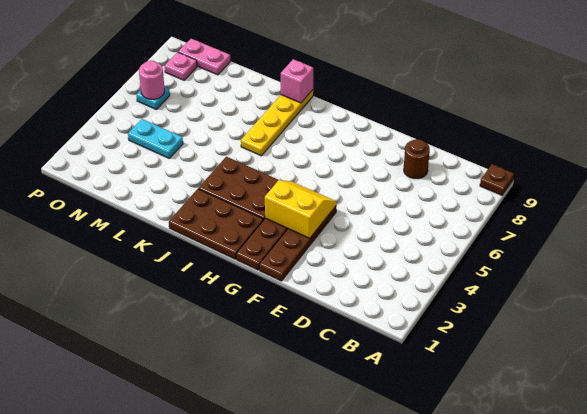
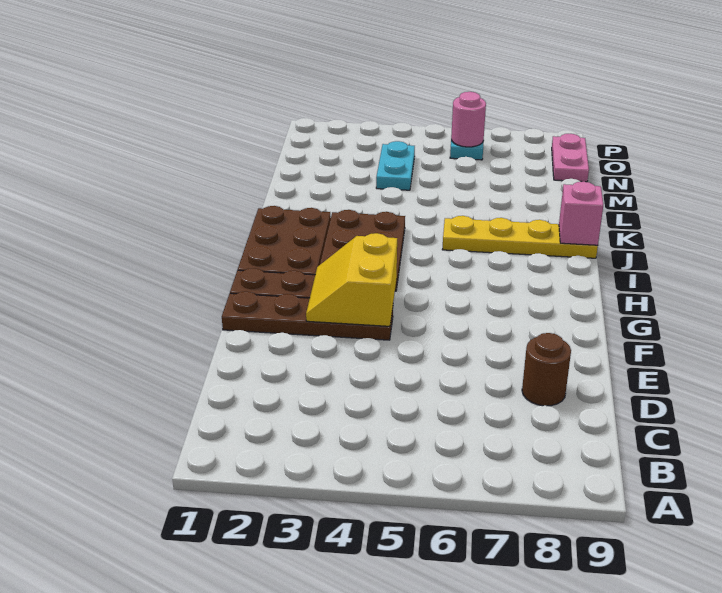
brown 1x1 plate [480,164,514,195] -> none
yellow 2x2 slope [265,180,336,238] -> yellow 2x2 slope turned to [306,233,397,326]
pink 1x1 plate [165,52,197,80] -> none

